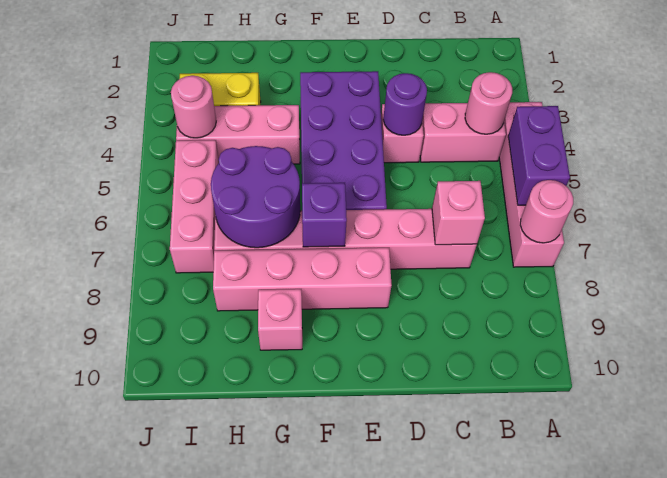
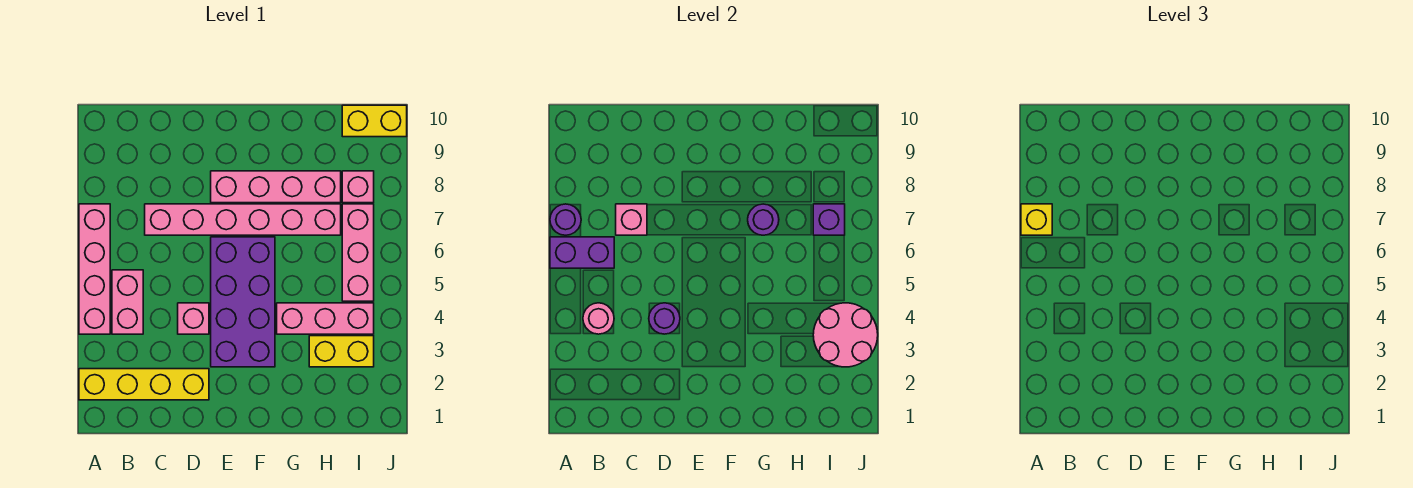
none -> yellow 1x4 brick [79,369,209,400]
purple 1x2 brick [508,106,570,205] -> purple 1x2 brick turned to [550,237,614,268]
pink 1x1 round brick [520,180,573,243] -> purple 1x1 round brick [550,204,581,235]
none -> yellow 1x1 brick [1021,204,1052,235]
pink 1x2 brick [420,103,506,162] -> pink 1x2 brick turned to [112,270,143,334]
purple 1x1 brick [302,183,347,247] -> purple 1x1 brick moved to [813,204,845,235]
purple 2x2 round brick [211,146,300,248] -> purple 1x1 round brick [748,204,779,235]
pink 1x1 brick [258,289,302,350] -> pink 1x1 brick moved to [342,171,374,203]
pink 1x1 round brick [171,76,216,138] -> pink 2x2 round brick [813,303,878,367]
none -> yellow 1x2 brick [342,105,407,137]

